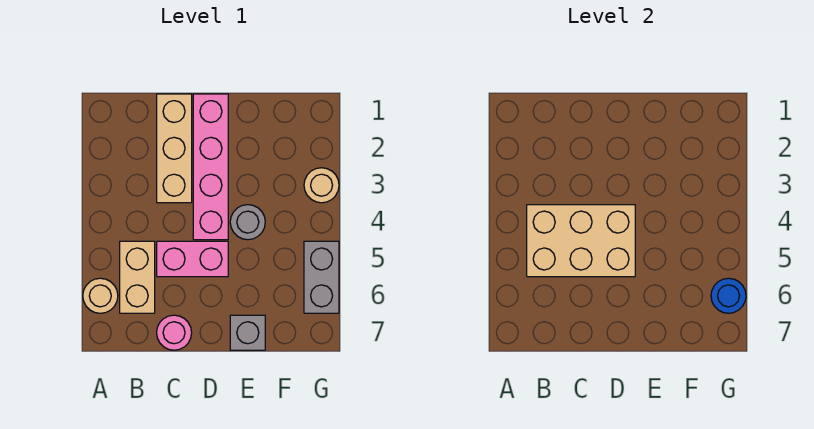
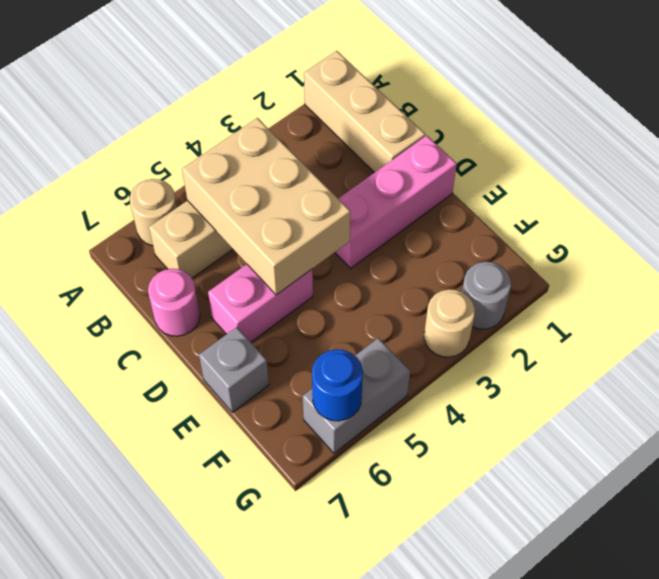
tan 1x3 brick [157,94,192,203] -> tan 1x3 brick turned to [304,51,425,173]
pink 1x2 brick [157,241,228,277] -> pink 1x2 brick turned to [208,264,313,342]
pink 1x4 brick [193,94,228,240] -> pink 1x3 brick [335,135,457,268]
grey 1x1 round brick [230,205,265,240] -> grey 1x1 round brick moved to [462,262,511,329]

